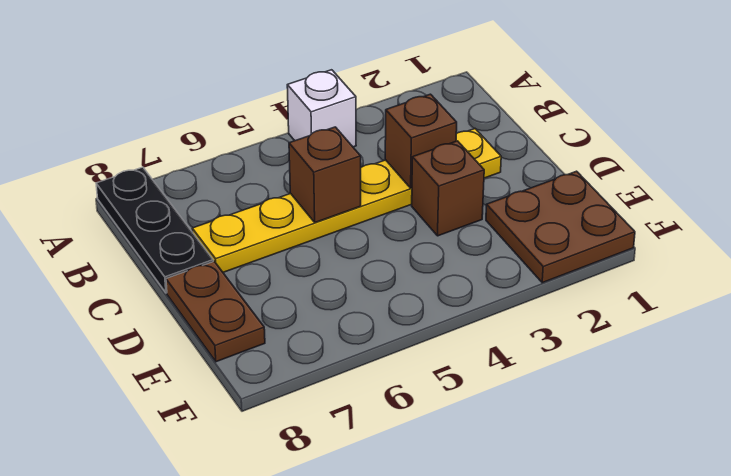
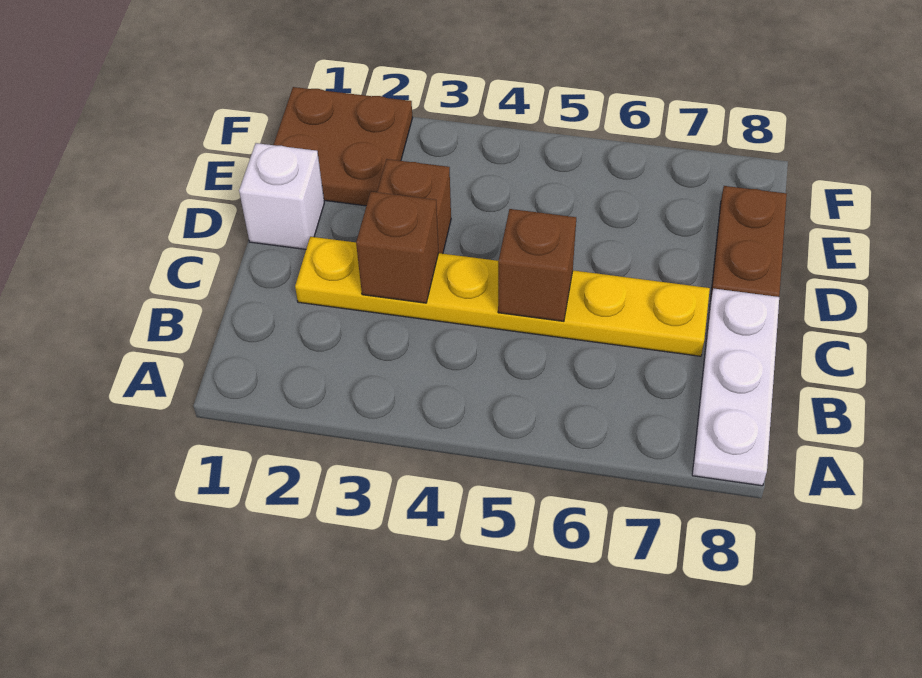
white 1x1 brick [287,70,356,147] -> white 1x1 brick moved to [239,143,324,249]
black 1x3 plate [96,167,213,293] -> white 1x3 plate [692,288,779,486]

